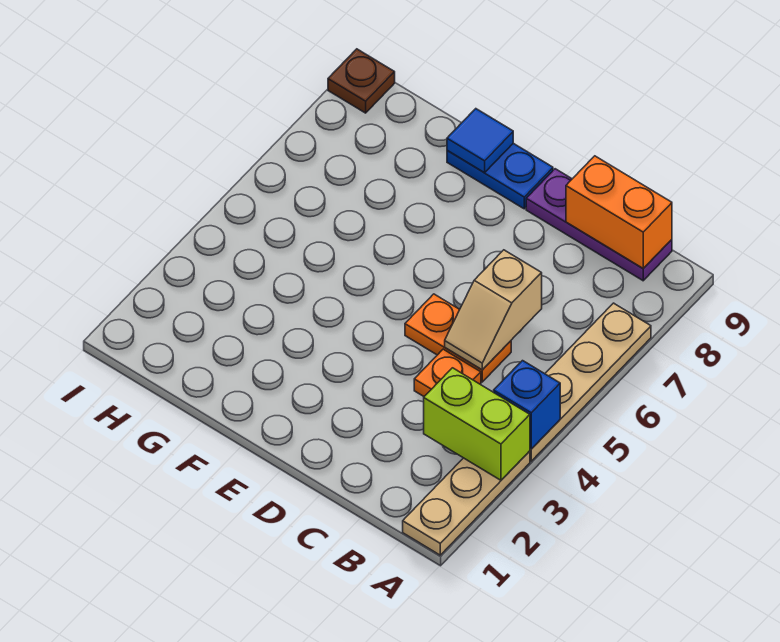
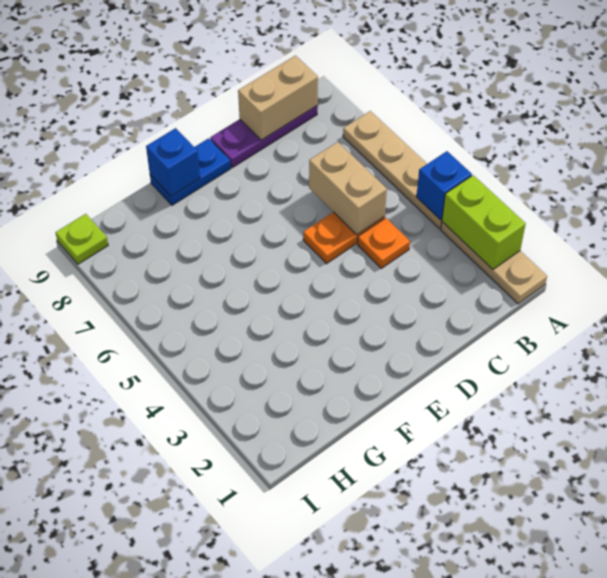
lime 1x2 brick [424,368,530,480] -> lime 1x2 brick turned to [442,175,526,269]
orange 1x2 brick [566,156,672,268] -> tan 1x2 brick [238,56,318,140]
tan 1x2 slope [445,250,542,370] -> tan 1x2 brick [309,142,387,235]
blue 1x1 tile [447,109,513,173] -> blue 1x1 brick [146,128,200,196]
brown 1x1 plate [328,49,395,113] -> lime 1x1 plate [55,214,108,264]

